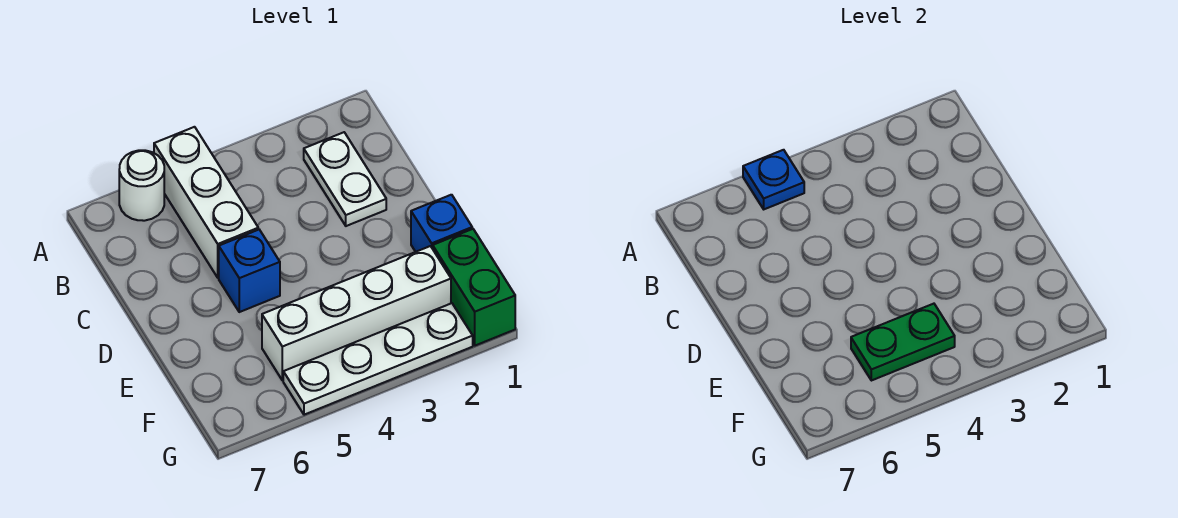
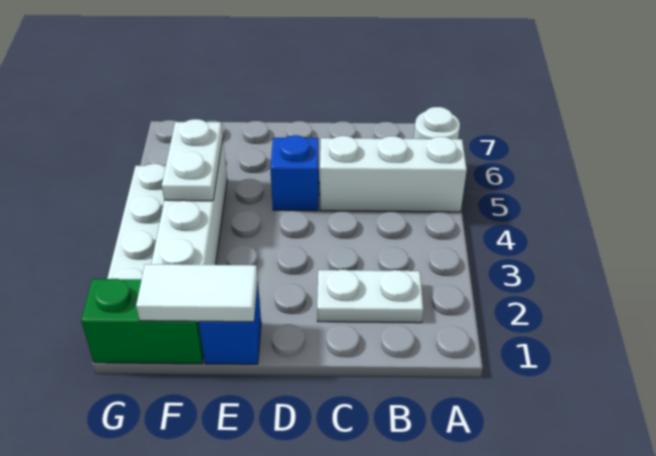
blue 1x1 plate [743,150,804,209] -> none
none -> white 1x2 tile [136,264,258,322]
green 1x2 plate [851,304,955,381] -> white 1x2 plate [162,119,223,201]

